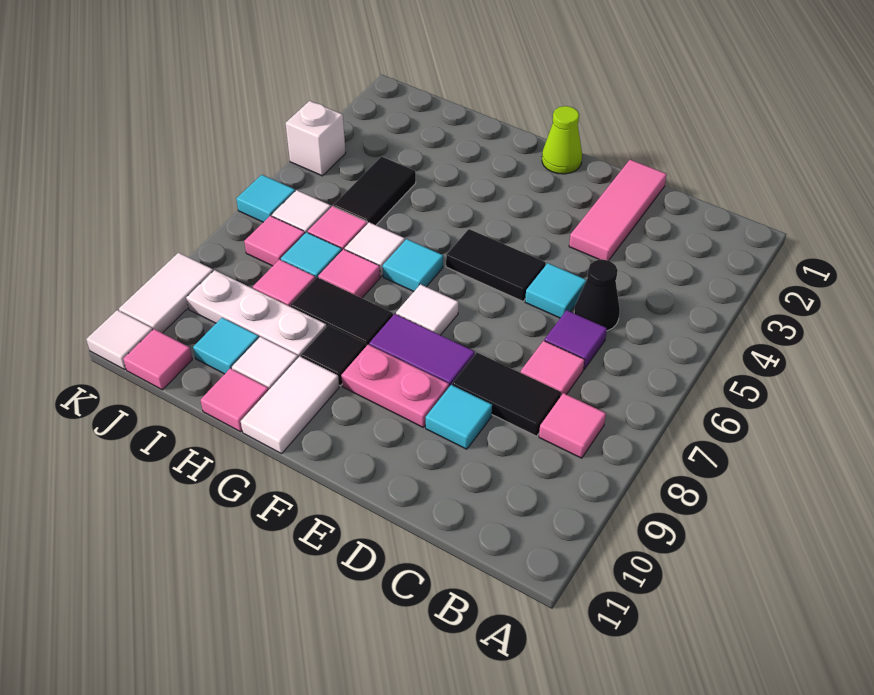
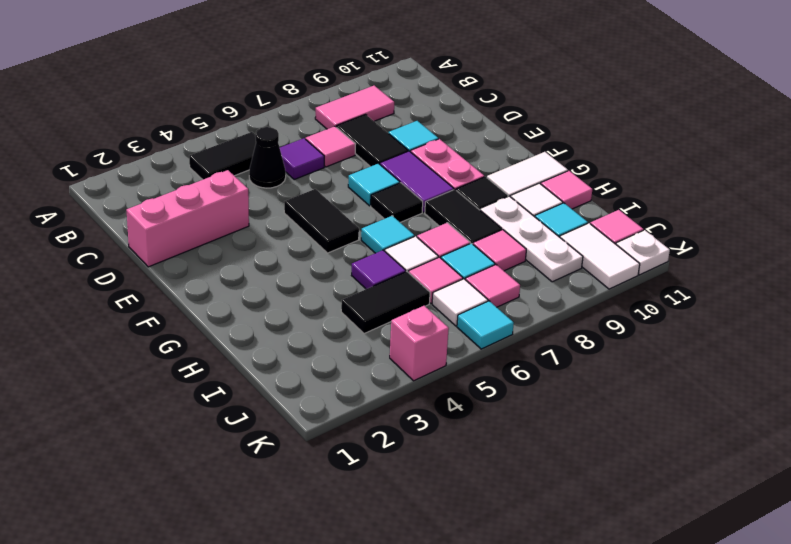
none -> black 1x2 tile [189,132,256,180]
pink 1x1 tile [539,393,606,458] -> pink 1x2 tile [315,86,394,129]
pink 1x3 tile [569,160,667,261] -> pink 1x3 brick [126,170,249,267]
cyan 1x1 tile [525,263,586,318] -> cyan 1x1 tile moved to [348,163,400,206]
lime 1x1 cone [542,106,582,174] -> none
white 1x1 tile [396,284,458,335] -> black 1x1 tile [371,183,423,222]
none -> purple 1x1 tile [352,250,406,289]
white 1x1 brick [286,101,346,176] -> pink 1x1 brick [390,306,449,381]
white 1x2 tile [119,253,213,333] -> white 1x2 tile turned to [560,223,640,289]
white 1x1 tile [86,310,152,370] -> white 1x1 plate [616,230,670,275]

